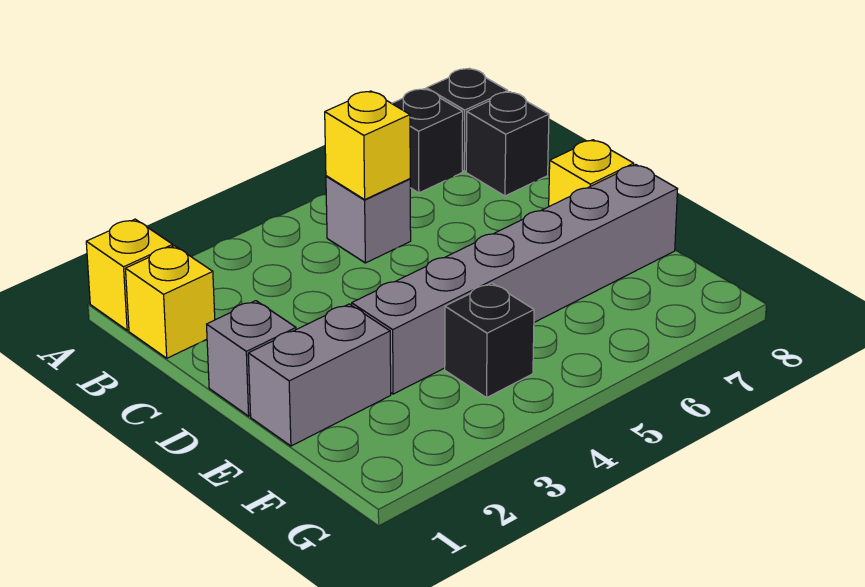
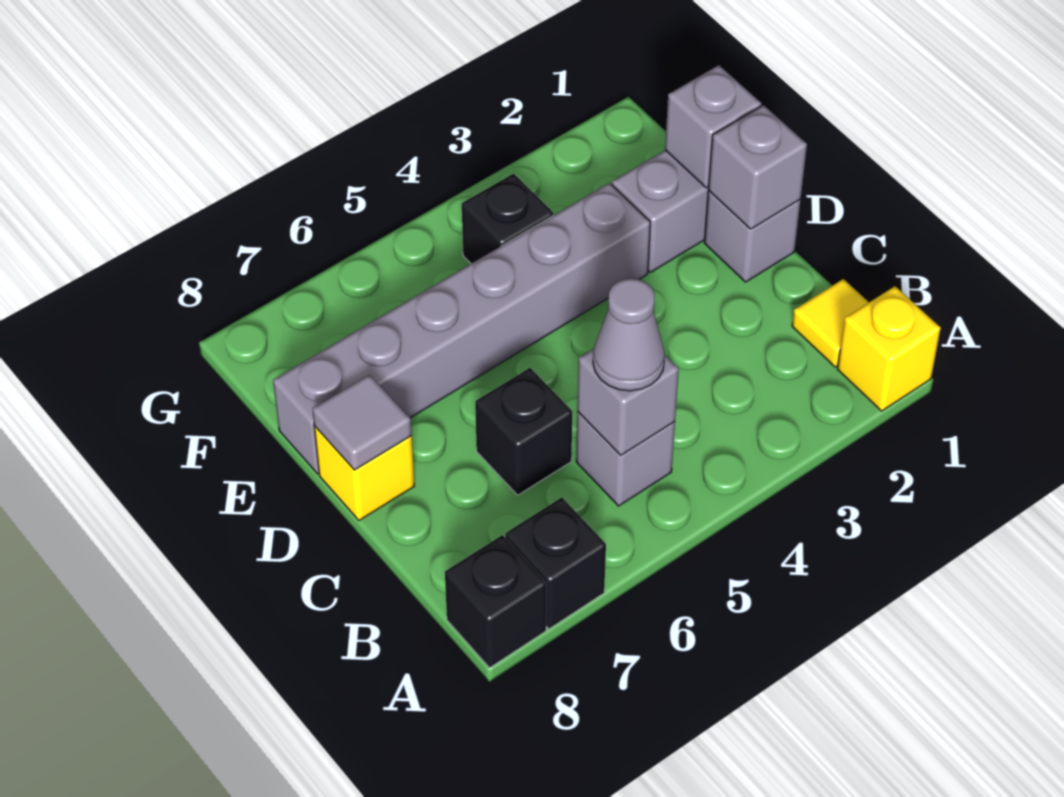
yellow 1x1 brick [125,246,215,358] -> yellow 1x1 tile [792,279,869,367]
yellow 1x1 brick [325,91,410,199] -> grey 1x1 brick [577,349,679,455]
none -> grey 1x1 cone [593,278,665,391]
black 1x1 brick [466,92,549,196] -> black 1x1 brick moved to [475,368,572,495]
none -> grey 1x1 brick [708,105,807,229]
none -> grey 1x1 tile [312,375,412,470]
none -> grey 1x1 brick [665,65,761,188]

